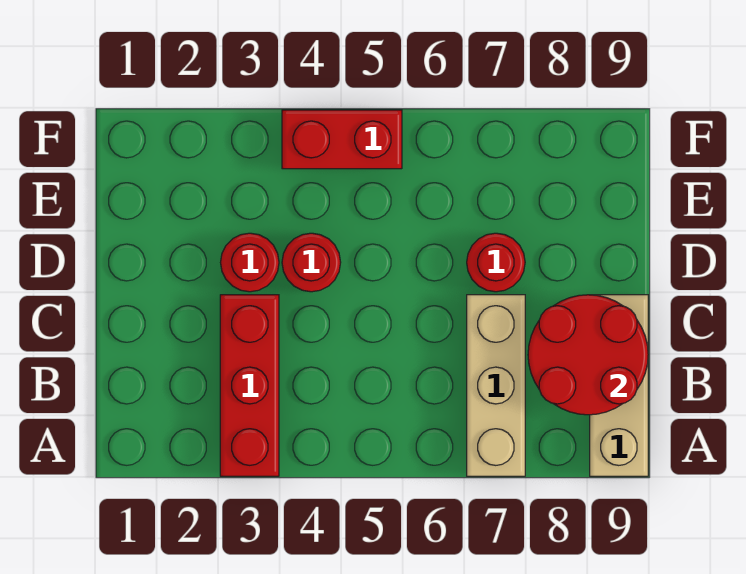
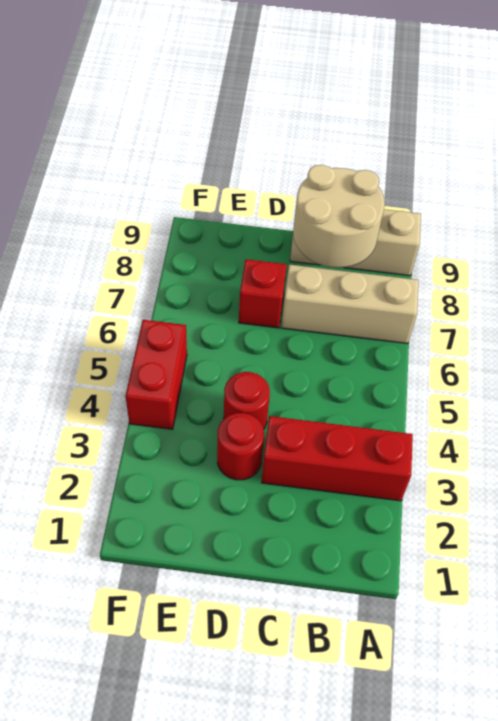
red 2x2 round brick [528,295,648,415] -> tan 2x2 round brick [293,165,385,268]
red 1x1 round brick [467,233,525,292] -> red 1x1 brick [239,259,287,328]

